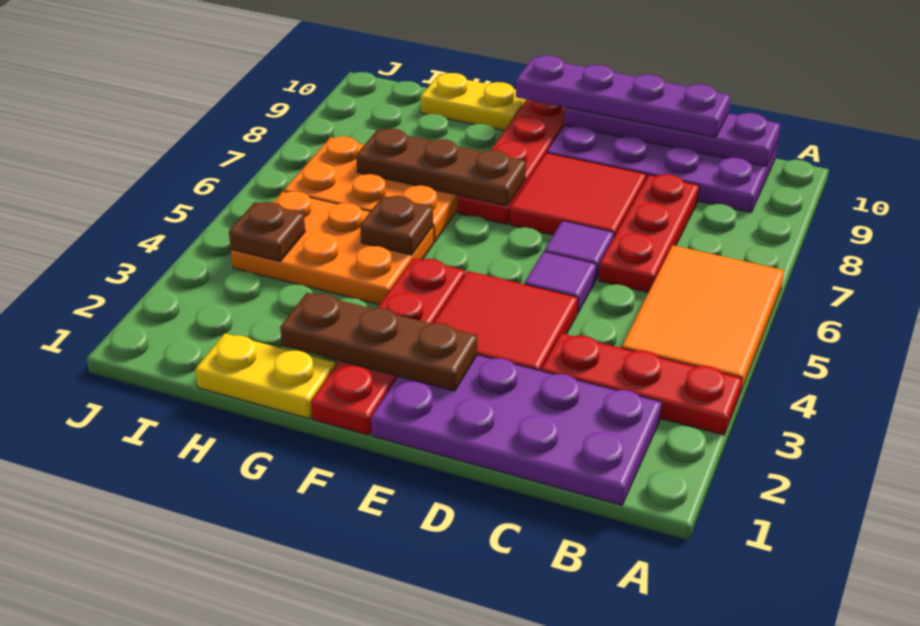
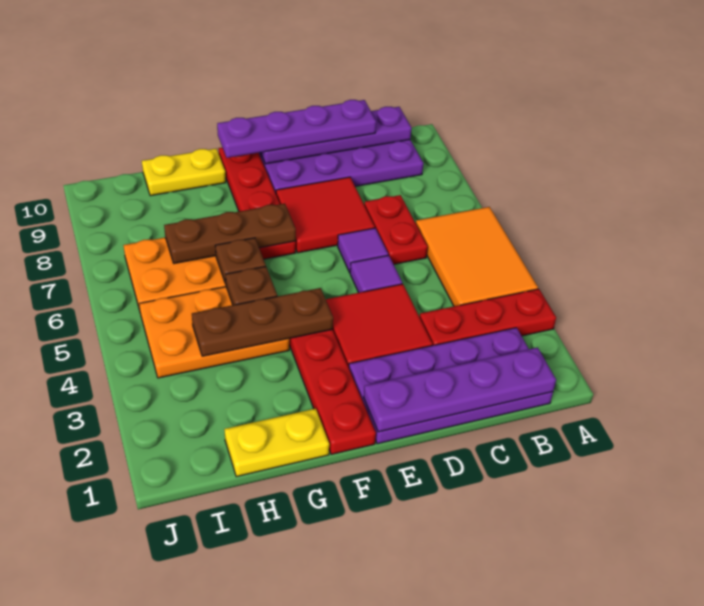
none -> purple 1x4 plate [364,348,556,432]
red 1x3 plate [599,174,699,293] -> red 1x2 plate [364,195,428,264]
brown 1x3 plate [280,292,478,391] -> brown 1x3 plate moved to [192,288,333,356]
brown 1x1 plate [229,202,305,261] -> brown 1x1 plate moved to [215,238,266,284]

